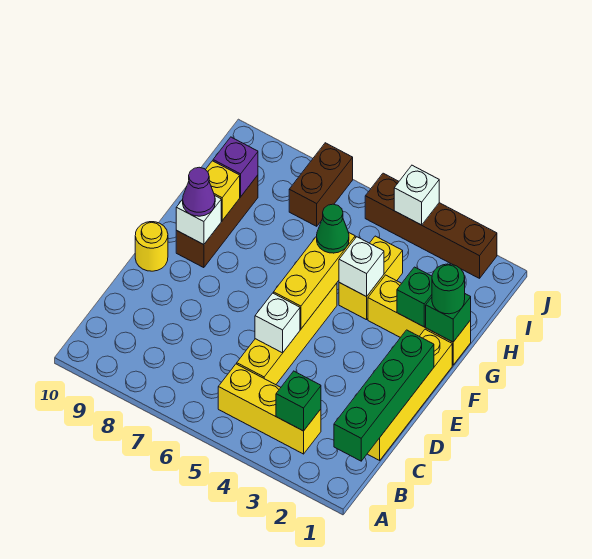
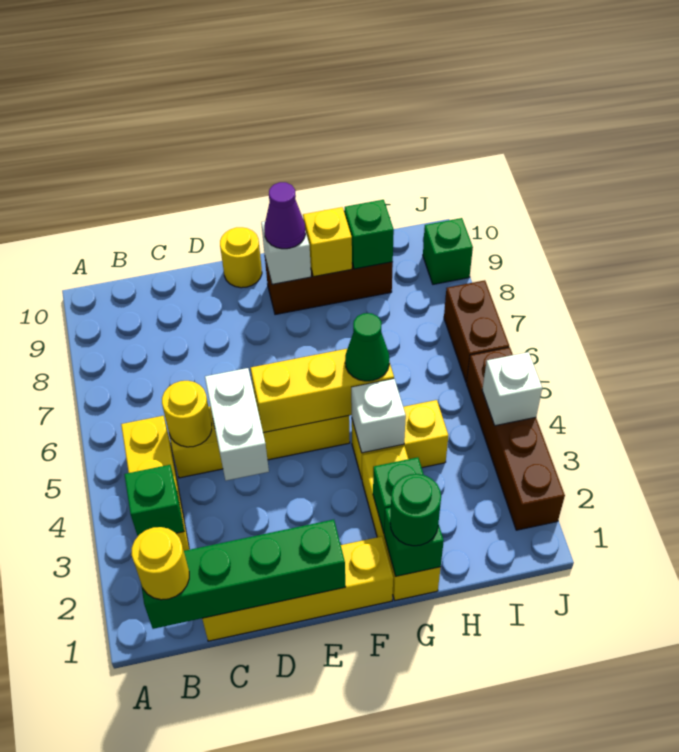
none -> yellow 1x1 round brick [132,527,189,600]
none -> yellow 1x1 round brick [162,381,212,447]
white 1x1 brick [255,293,300,353] -> white 1x2 brick [205,368,269,481]
purple 1x1 brick [213,137,258,197] -> green 1x1 brick [345,200,394,269]
brown 1x2 brick [289,143,353,226] -> brown 1x2 brick turned to [444,280,509,382]
none -> green 1x1 brick [423,218,473,284]

